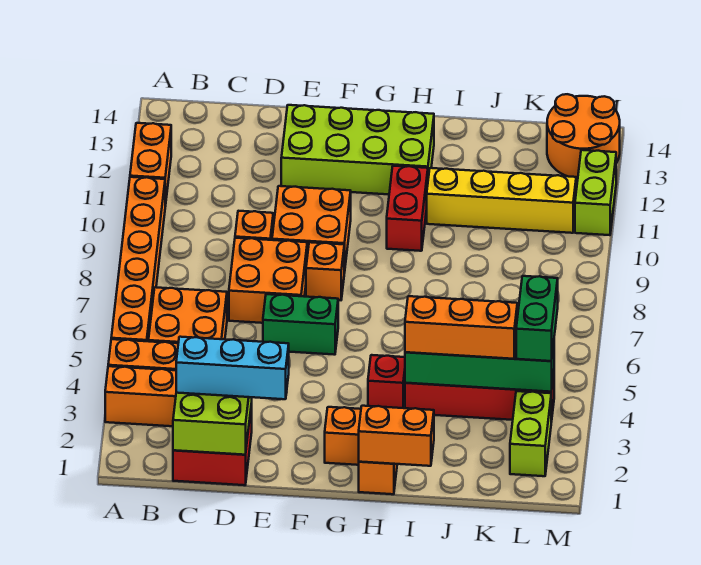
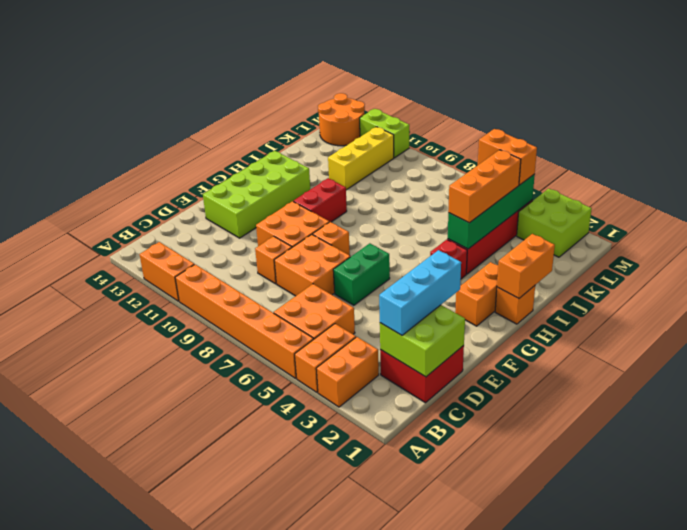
red 1x2 brick [387,166,428,251] -> red 1x2 brick turned to [293,178,347,222]
yellow 1x4 brick [427,168,576,233] -> yellow 1x3 brick [328,127,394,190]
lime 1x2 brick [510,391,551,476] -> lime 2x2 brick [517,189,592,257]
green 1x2 brick [516,276,558,361] -> orange 1x2 brick [478,129,537,185]

